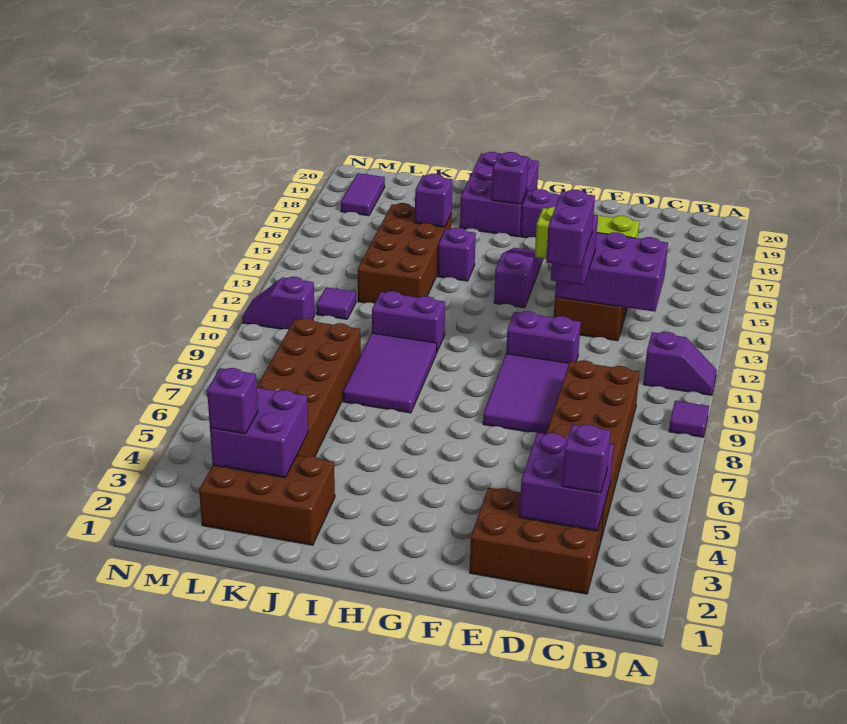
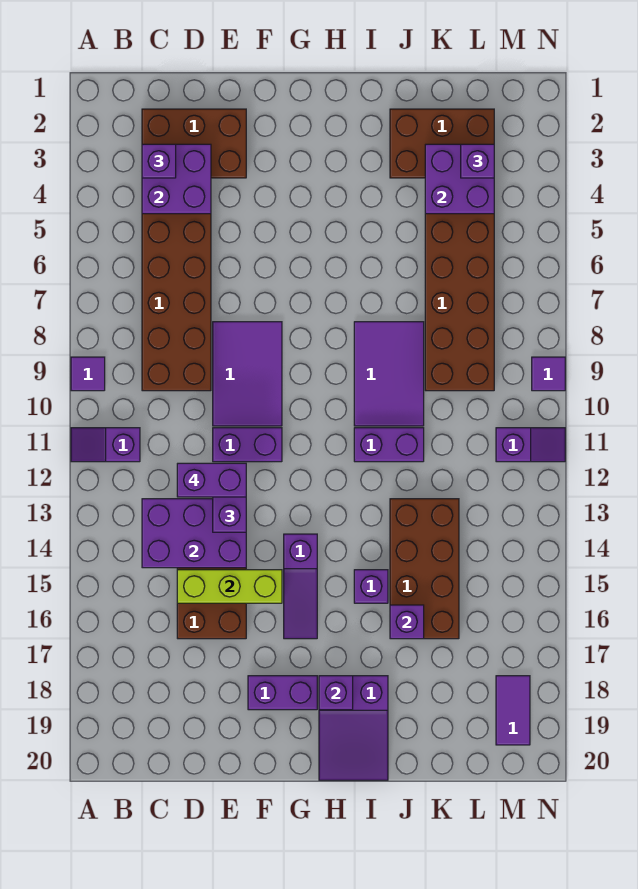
purple 1x2 brick [546,190,595,267] -> purple 1x2 brick turned to [177,463,246,497]
purple 2x3 brick [460,152,539,237] -> purple 2x3 slope [319,676,388,780]
purple 1x1 tile [316,287,356,319] -> purple 1x1 tile moved to [532,357,565,391]

